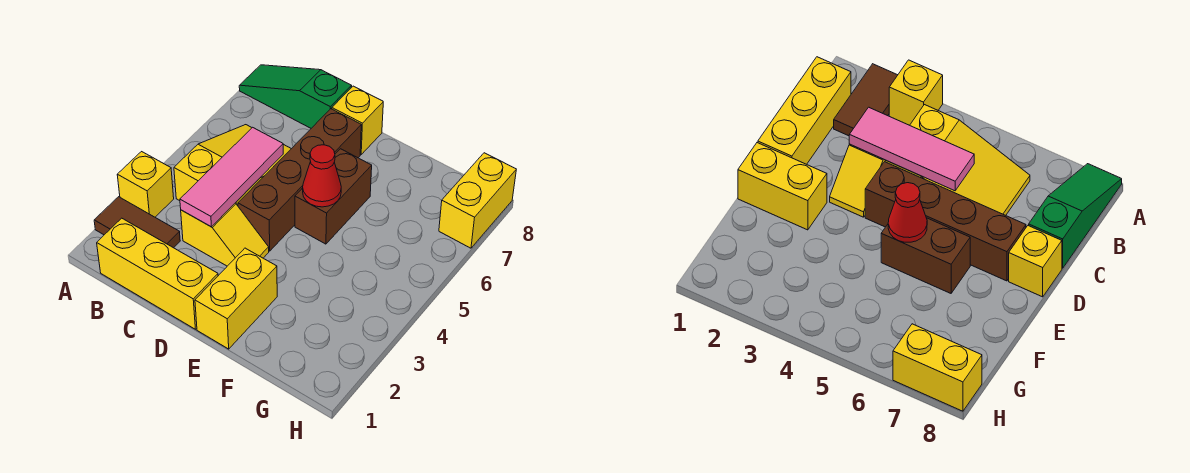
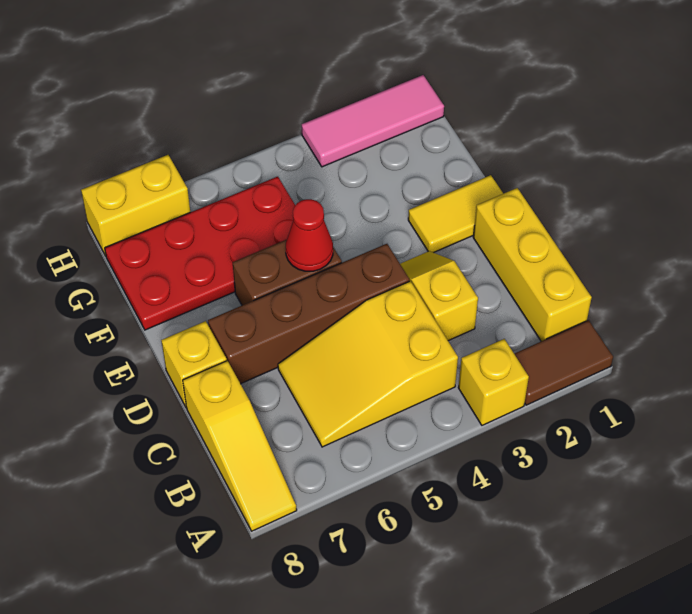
brown 1x2 tile [94,197,180,248] -> brown 1x2 tile turned to [514,320,613,405]
green 1x3 slope [239,65,352,128] -> yellow 1x3 slope [183,361,297,531]
pink 1x3 tile [180,127,283,227] -> pink 1x3 tile moved to [302,75,444,167]
yellow 1x2 brick [195,248,277,349] -> yellow 1x2 tile [408,175,503,253]
none -> red 2x4 plate [105,177,295,330]

